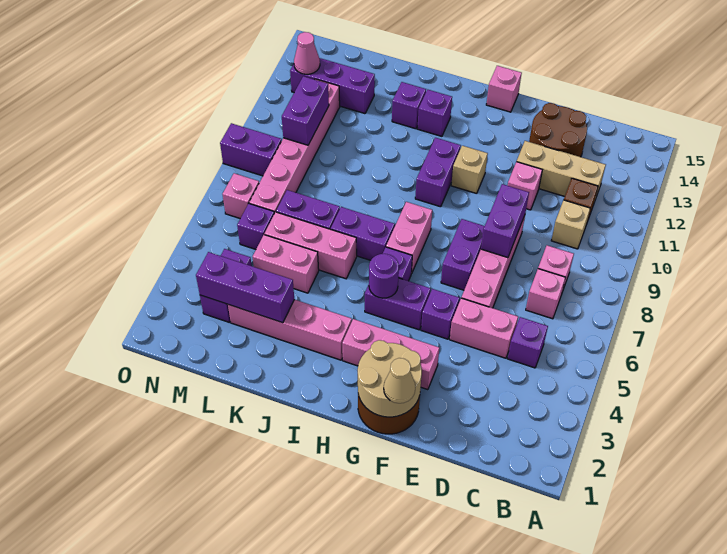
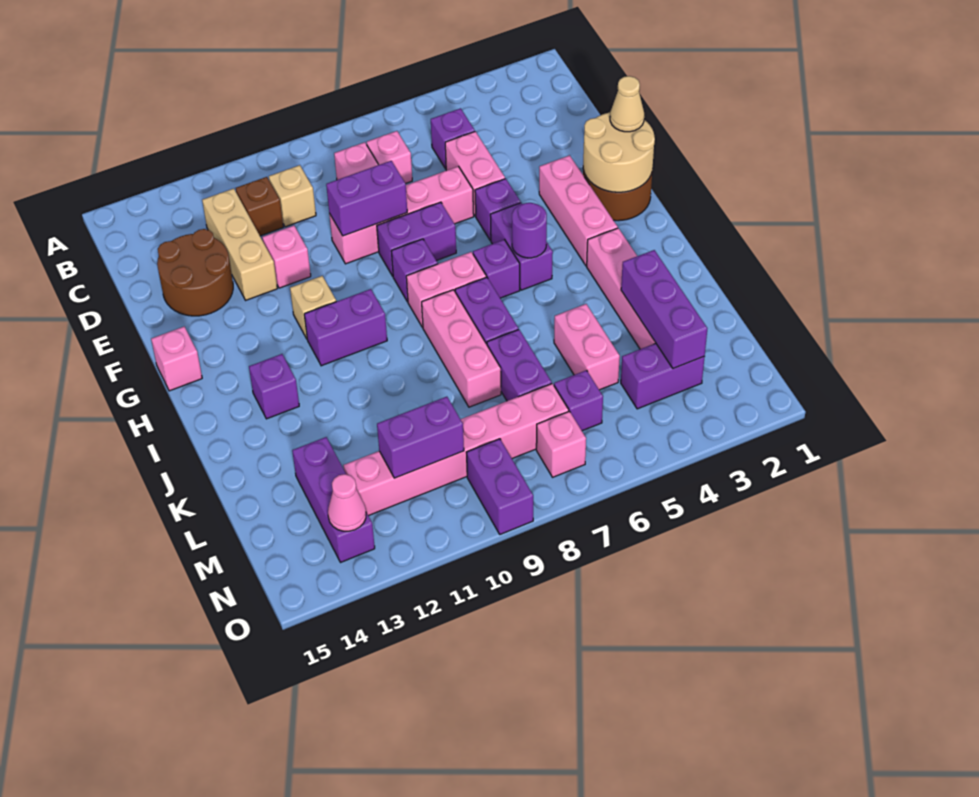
pink 1x3 brick [264,212,357,279] -> pink 1x3 brick moved to [422,290,501,407]
purple 1x1 brick [392,82,426,129] -> purple 1x1 brick moved to [391,239,438,302]

